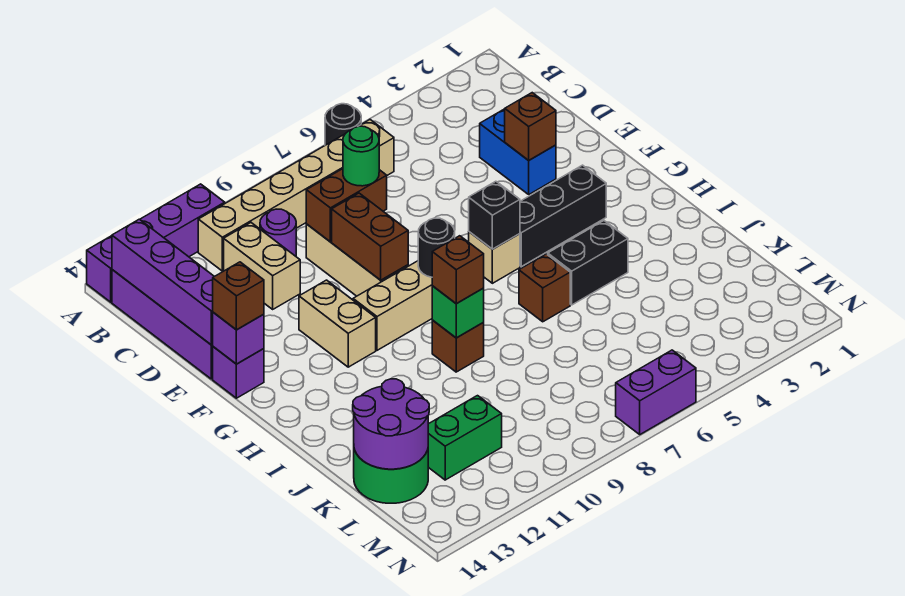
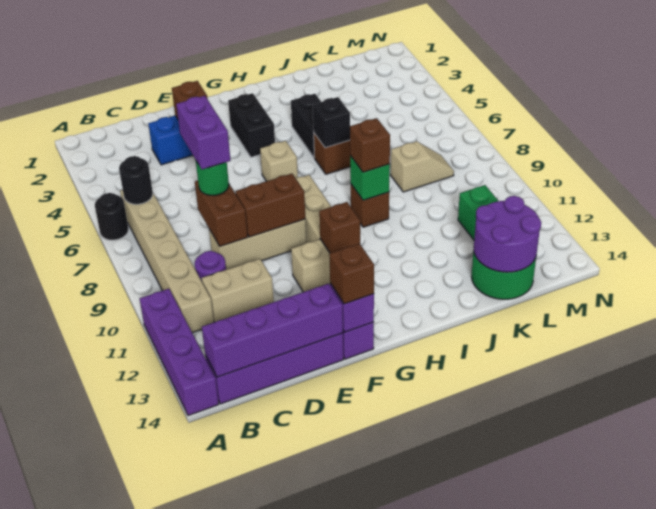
black 1x3 brick [520,165,606,267] -> black 1x2 brick [228,93,275,157]
black 1x1 brick [469,181,520,249] -> black 1x1 brick moved to [313,97,350,148]
black 1x1 round brick [418,218,455,277] -> black 1x1 round brick moved to [119,156,153,204]
none -> brown 1x1 brick [319,202,360,253]
none -> tan 1x2 slope [391,141,454,192]
purple 1x2 brick [616,350,696,434] -> purple 1x2 brick moved to [176,96,231,169]

